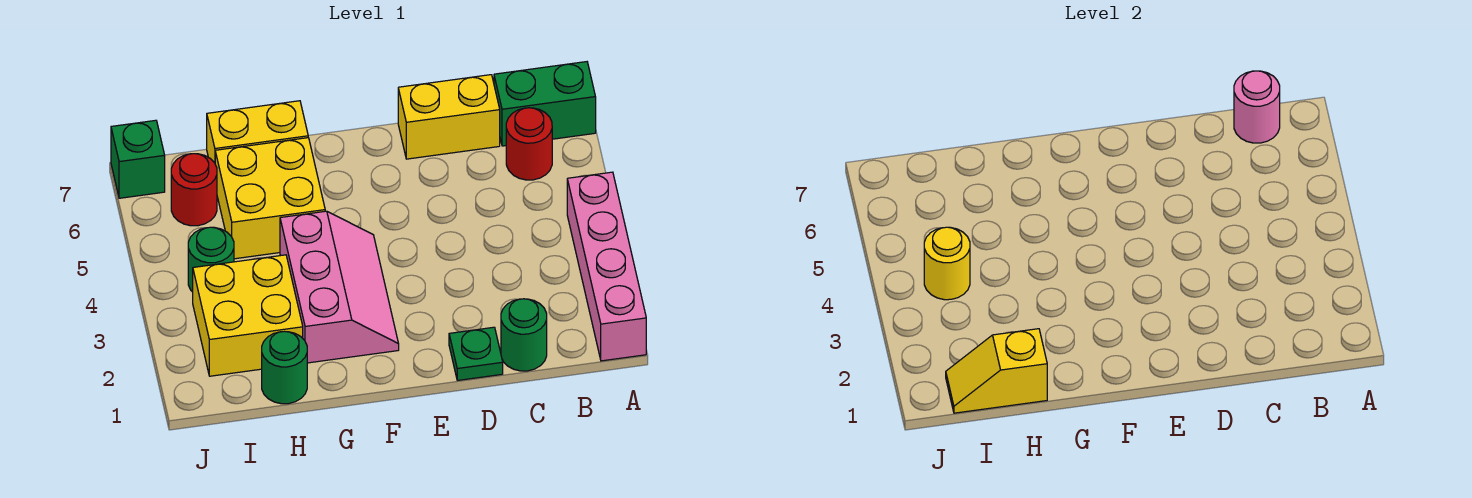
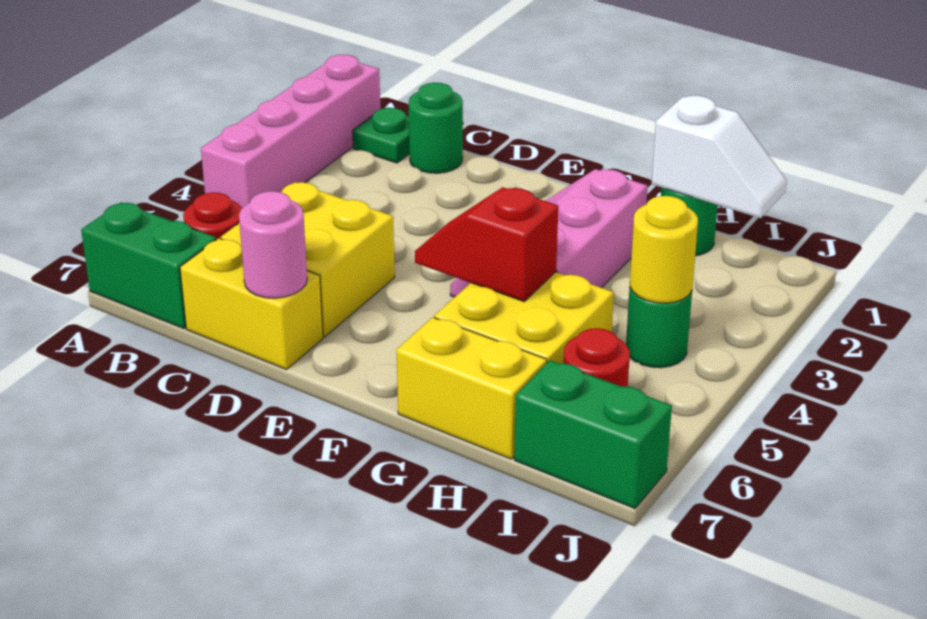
pink 1x1 round brick [1234,71,1280,143] -> pink 1x1 round brick moved to [239,191,307,298]
green 1x1 plate [449,327,503,380] -> green 1x1 plate moved to [353,108,410,163]
none -> red 1x2 slope [415,187,558,301]
yellow 1x2 slope [946,329,1047,413] -> white 1x2 slope [652,96,787,218]
yellow 2x2 brick [193,255,303,376] -> yellow 2x2 brick moved to [221,182,395,337]
green 1x1 brick [111,120,165,198] -> green 1x2 brick [514,361,672,509]

